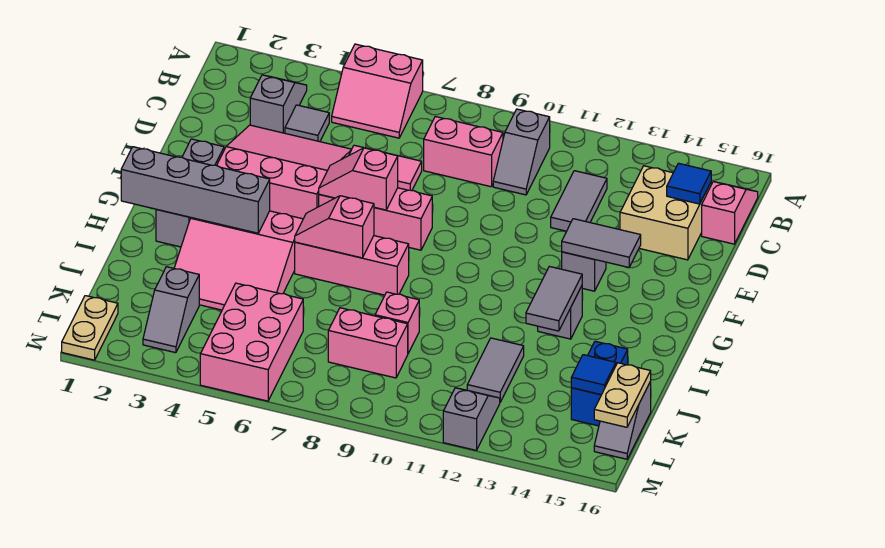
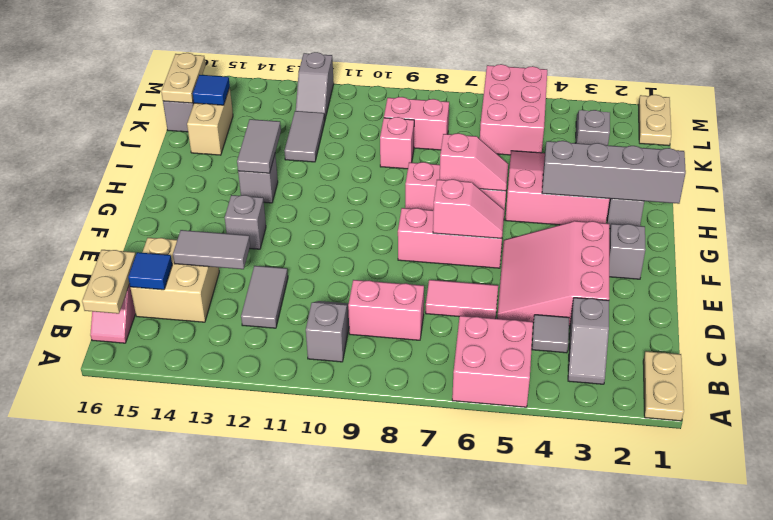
none -> tan 1x2 plate [643,351,684,421]
pink 2x2 slope [332,44,423,138] -> pink 2x2 brick [452,316,533,407]
none -> tan 1x2 plate [82,250,136,314]
pink 3x3 slope [217,125,352,219] -> pink 3x3 slope turned to [497,221,609,326]
grey 1x2 tile [562,219,641,268] -> grey 1x2 tile moved to [173,230,250,269]
blue 1x2 brick [571,341,628,426] -> tan 1x2 brick [187,88,233,155]

